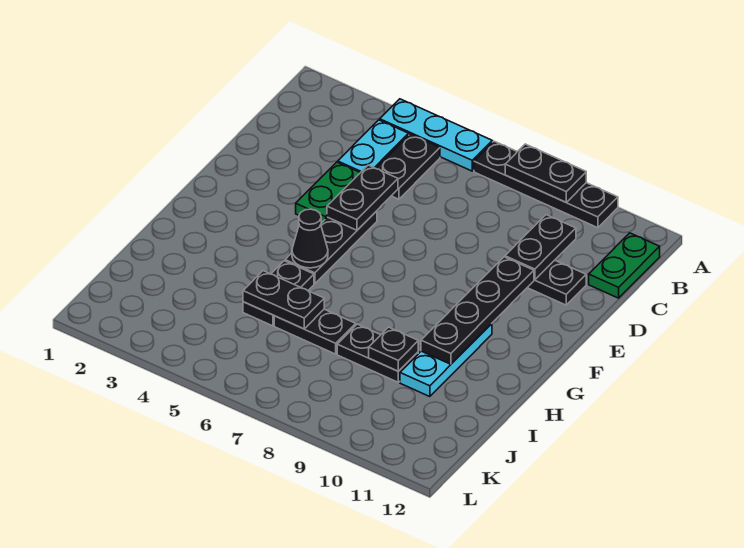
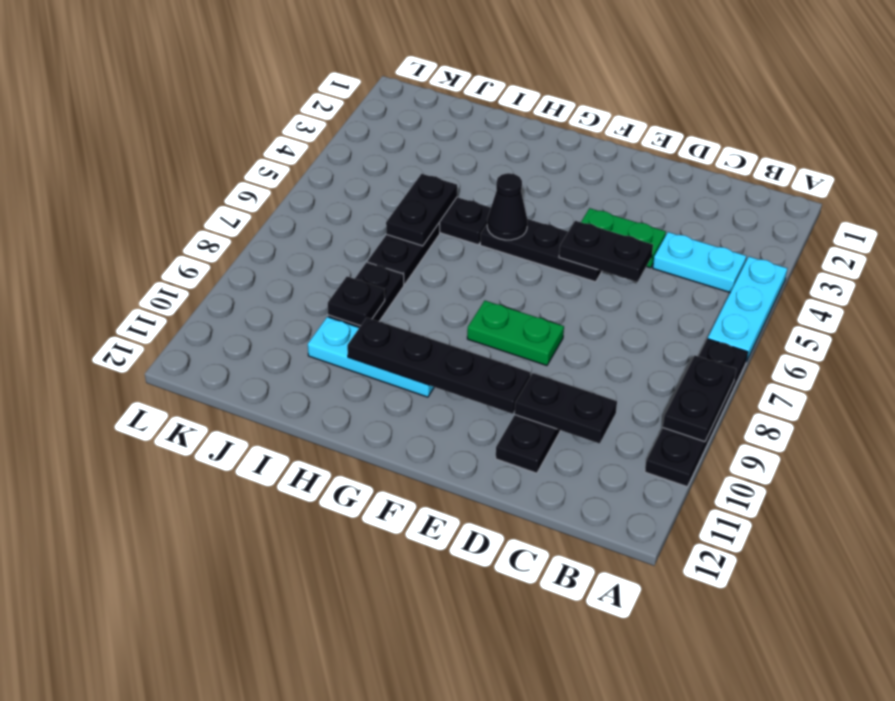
black 1x2 plate [376,134,440,199] -> none
green 1x2 plate [589,233,660,298] -> green 1x2 plate moved to [467,301,564,366]

